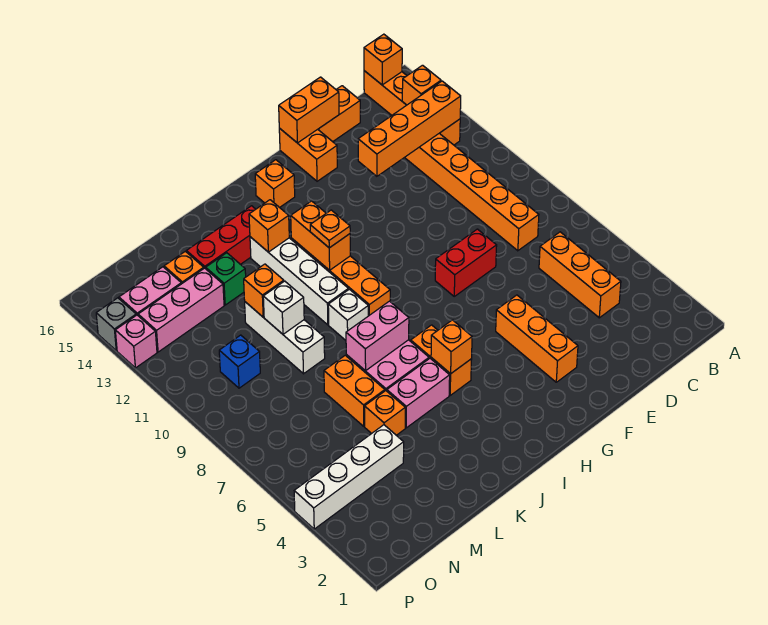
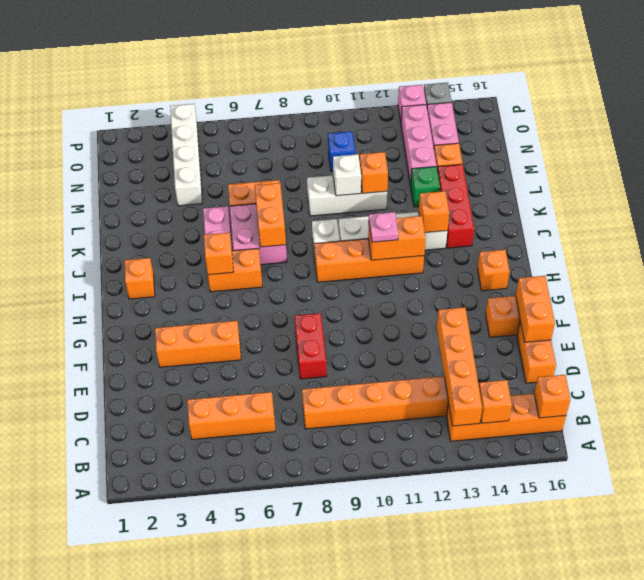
orange 1x1 plate [310,210,350,248] -> pink 1x1 plate [369,212,398,242]
pink 1x2 brick [346,301,409,371] -> orange 1x2 brick [255,183,286,247]
orange 1x1 brick [365,391,405,435] -> orange 1x1 brick moved to [124,258,155,299]

